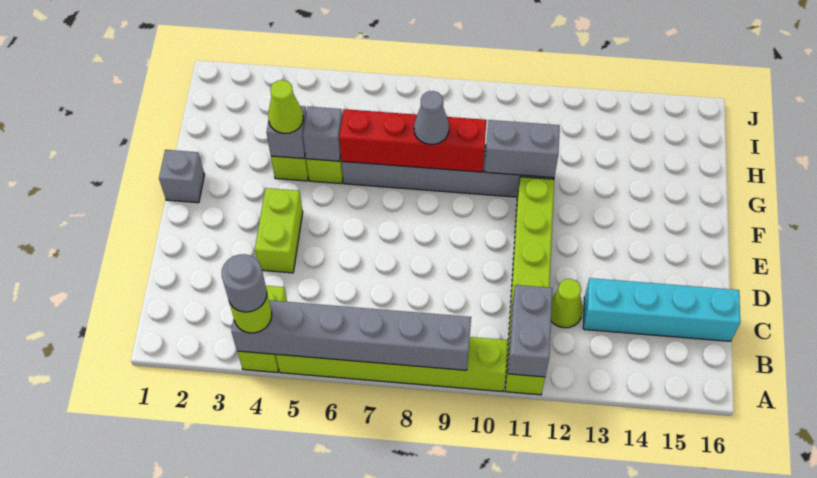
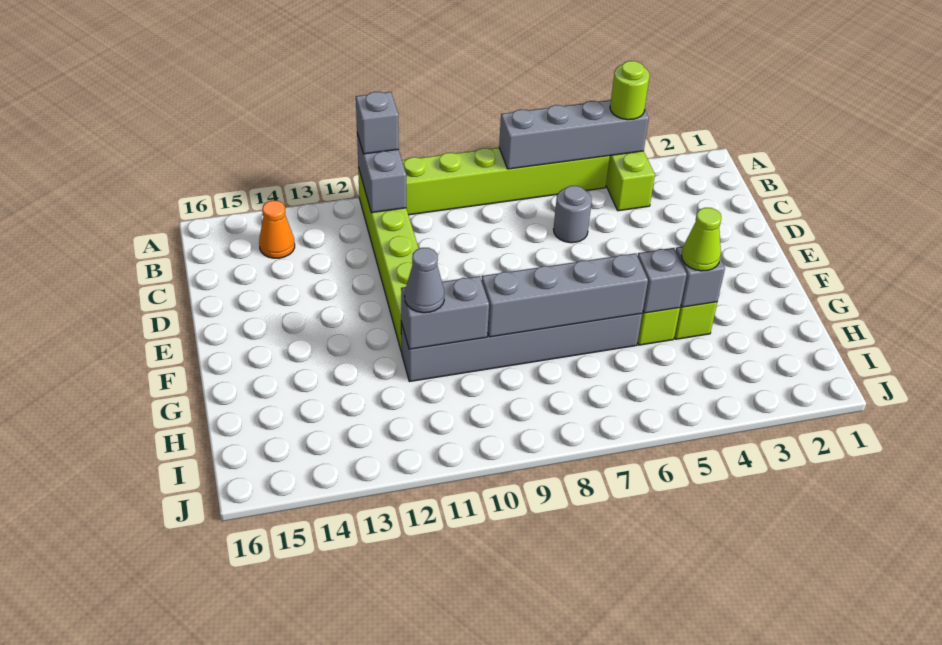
grey 1x6 brick [231,300,471,370] -> grey 1x4 brick [499,100,649,169]
grey 1x1 round brick [222,254,267,312] -> grey 1x1 round brick moved to [553,186,592,243]
none -> orange 1x1 cone [259,200,295,258]
lime 1x1 cone [551,279,583,328] -> none
cyan 1x4 brick [583,278,740,341] -> none
lime 1x2 brick [255,188,303,273] -> none
grey 1x1 brick [159,150,205,203] -> grey 1x1 brick moved to [356,92,399,154]
red 1x4 brick [339,109,487,172] -> grey 1x4 brick [481,253,648,337]
grey 1x1 cone [414,91,449,144] -> grey 1x1 cone moved to [405,248,445,313]

